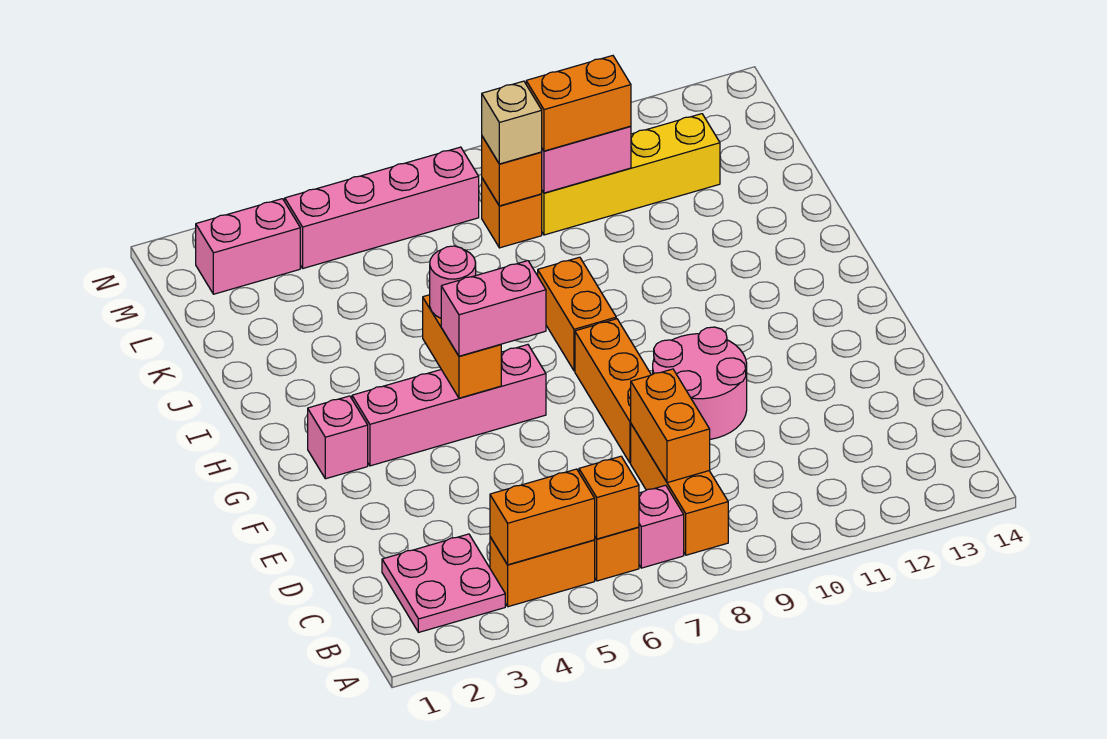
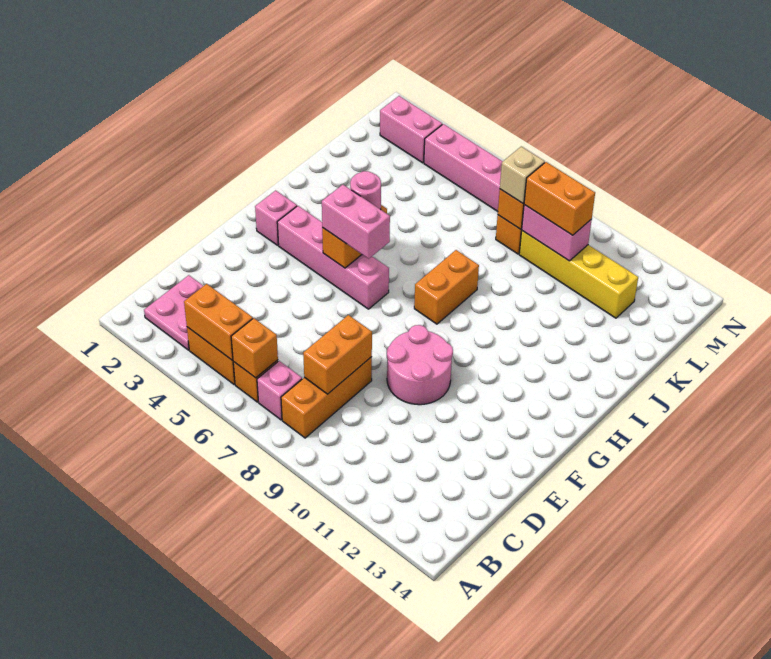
orange 1x3 brick [575,319,651,463] -> none

